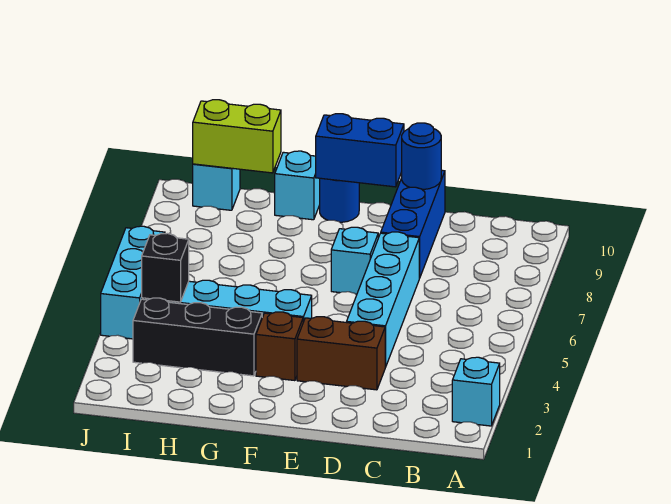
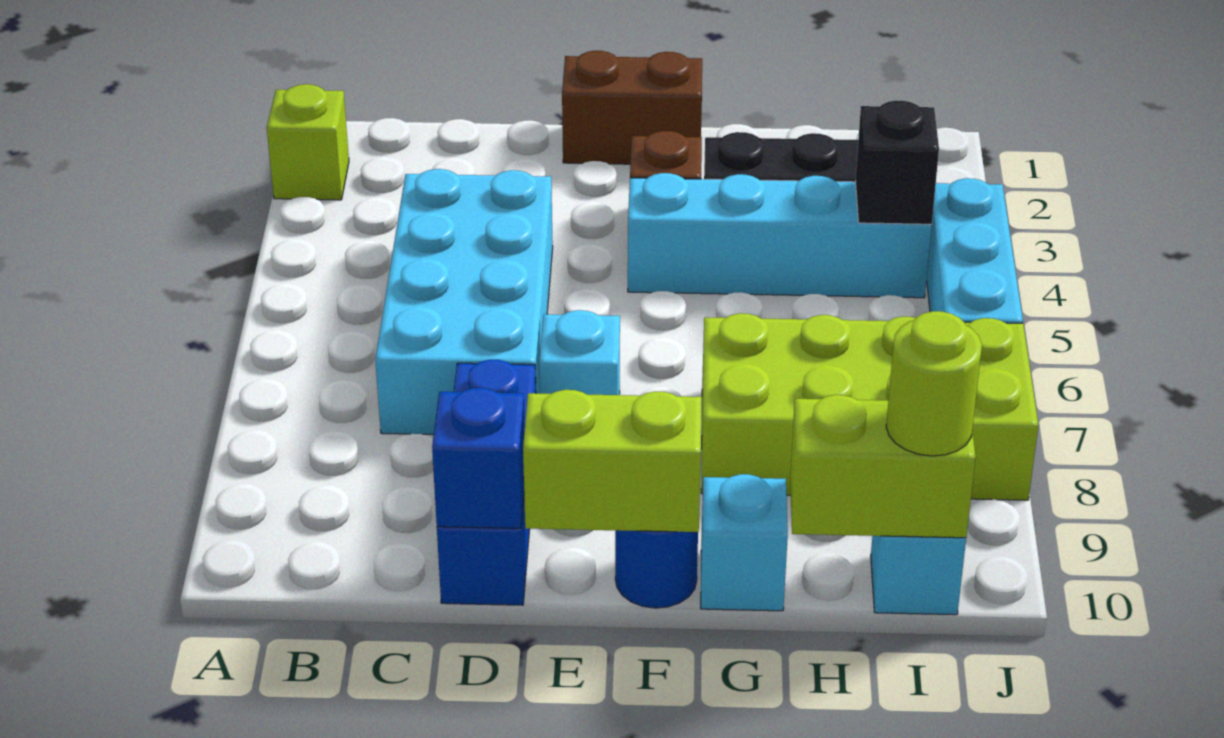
cyan 1x1 brick [452,357,500,426] -> lime 1x1 brick [267,84,349,200]
brown 1x2 brick [297,317,385,390] -> brown 1x2 brick moved to [562,51,702,164]
cyan 1x4 brick [347,232,419,367] -> cyan 2x4 brick [375,169,553,435]
blue 1x1 round brick [402,123,441,190] -> blue 1x1 brick [432,388,525,528]
blue 1x2 brick [316,114,404,187] -> lime 1x2 brick [523,390,701,532]
none -> lime 2x4 brick [701,313,1038,500]
none -> lime 1x1 round brick [886,311,982,456]

